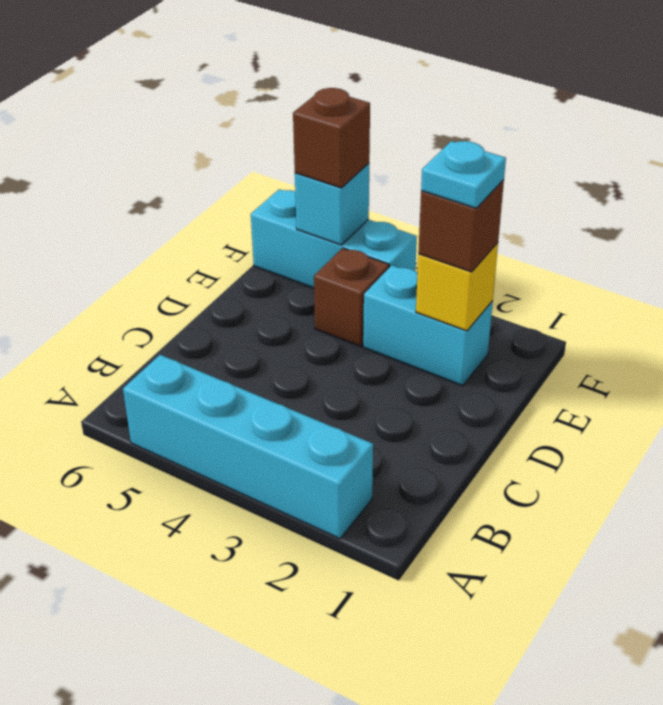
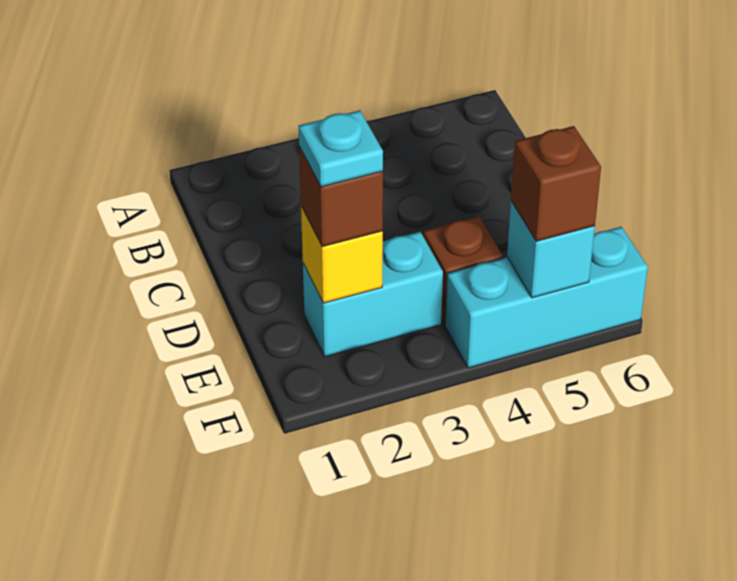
cyan 1x4 brick [123,355,373,539] -> none

